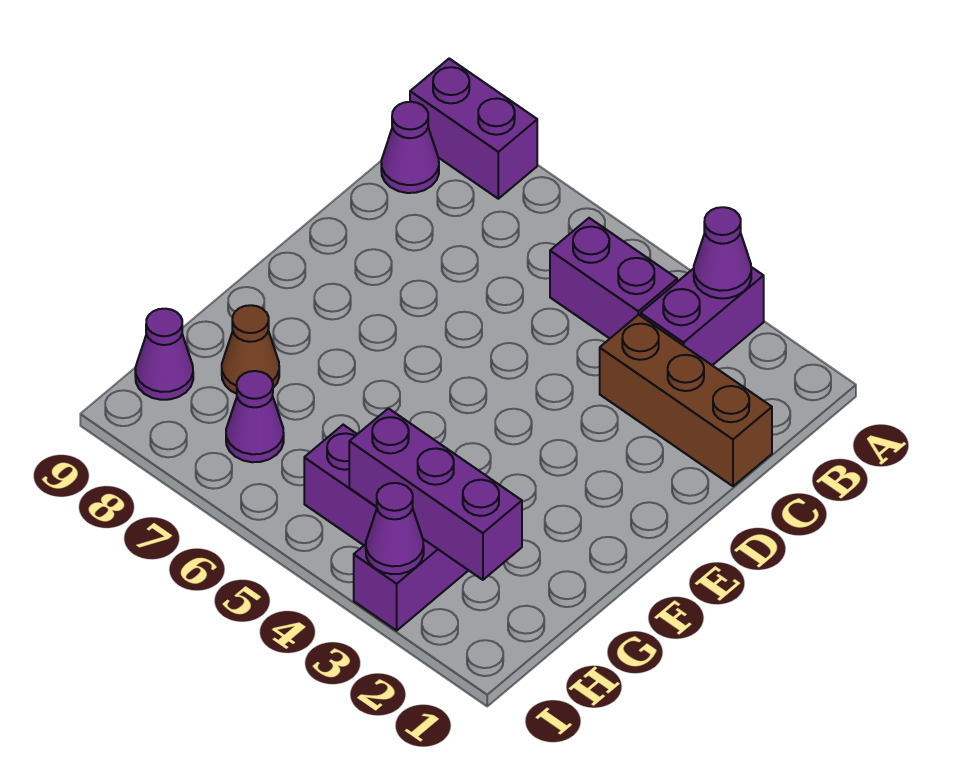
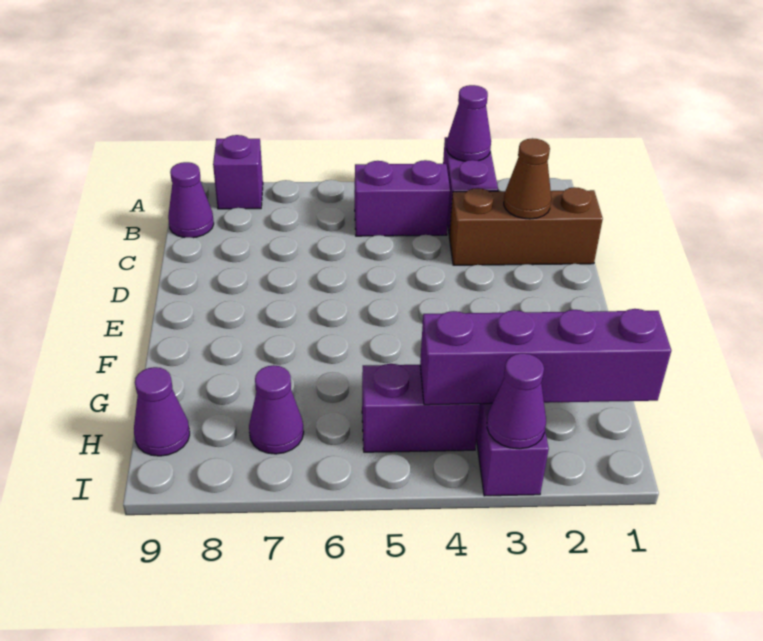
purple 1x2 brick [410,59,537,199] -> purple 1x1 brick [213,135,263,209]
brown 1x1 cone [222,305,279,394] -> brown 1x1 cone moved to [504,138,551,219]
purple 1x3 brick [349,408,522,580] -> purple 1x4 brick [420,309,671,405]

